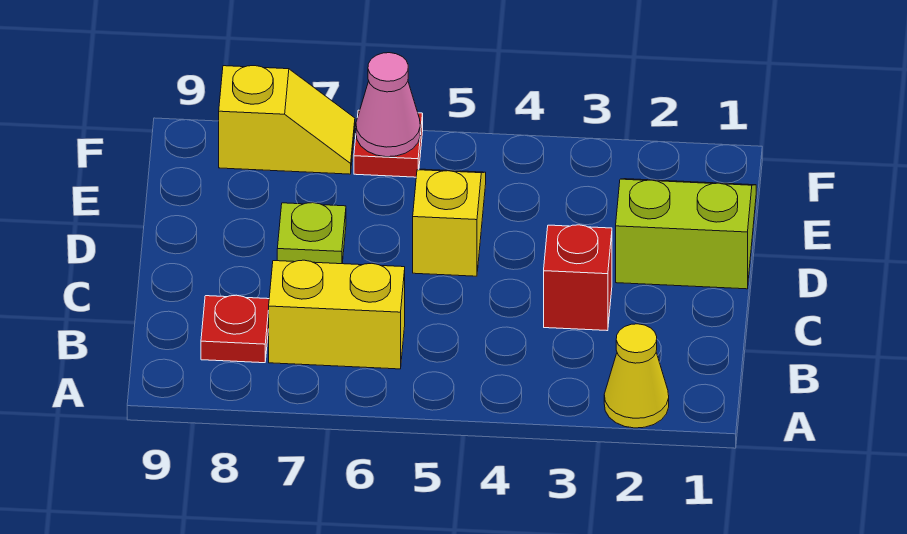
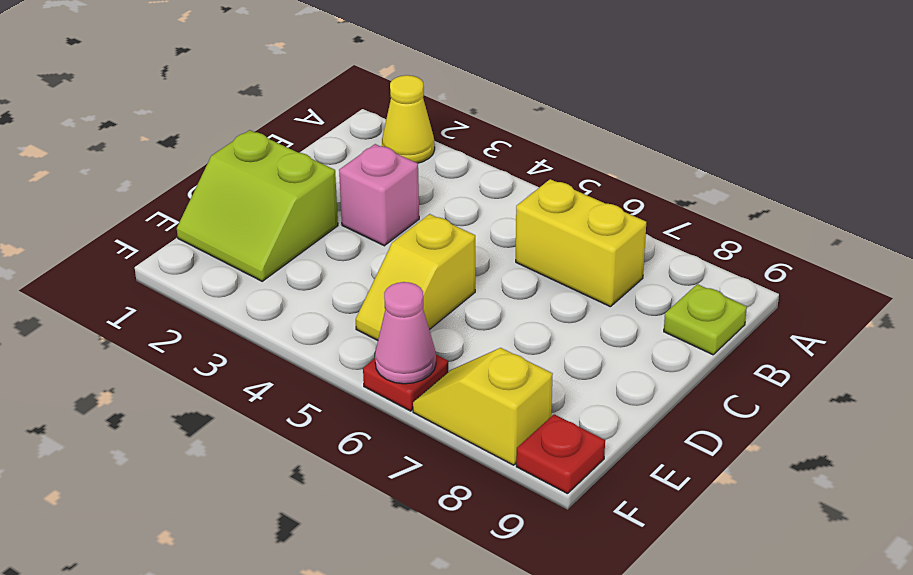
red 1x1 plate [201,295,269,363] -> red 1x1 plate moved to [516,414,605,494]
red 1x1 brick [544,225,612,331] -> pink 1x1 brick [339,144,419,246]
lime 1x1 plate [277,203,346,264] -> lime 1x1 plate moved to [664,284,747,355]

